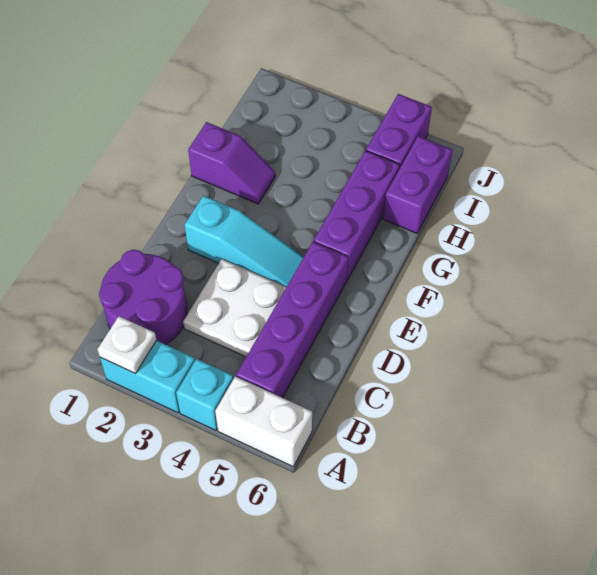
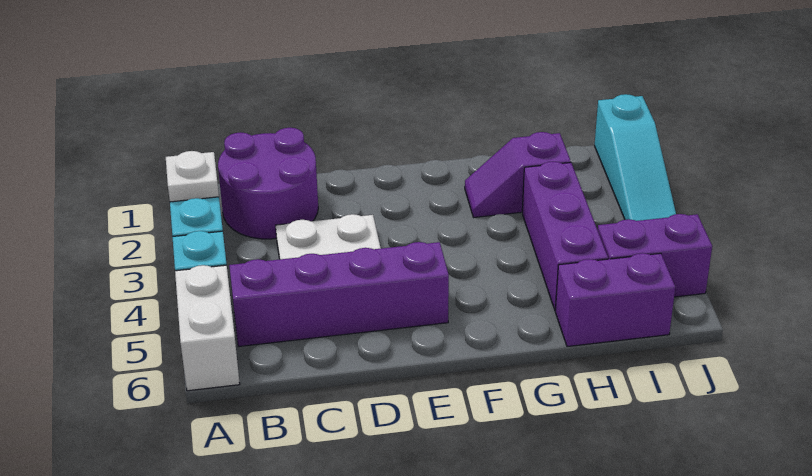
cyan 1x3 slope [185,195,304,287] -> cyan 1x3 slope moved to [594,94,676,221]
purple 1x3 brick [314,150,400,280] -> purple 1x3 brick turned to [522,162,608,310]
purple 1x2 slope [188,122,275,204] -> purple 1x2 slope turned to [465,132,571,217]

